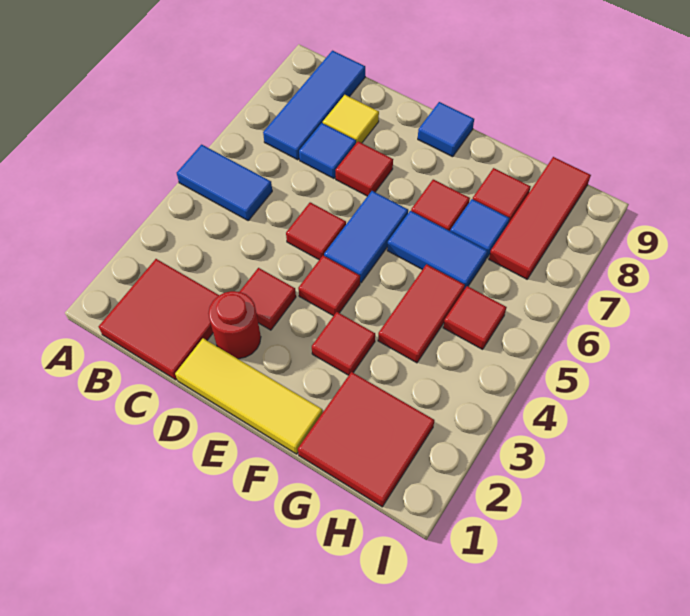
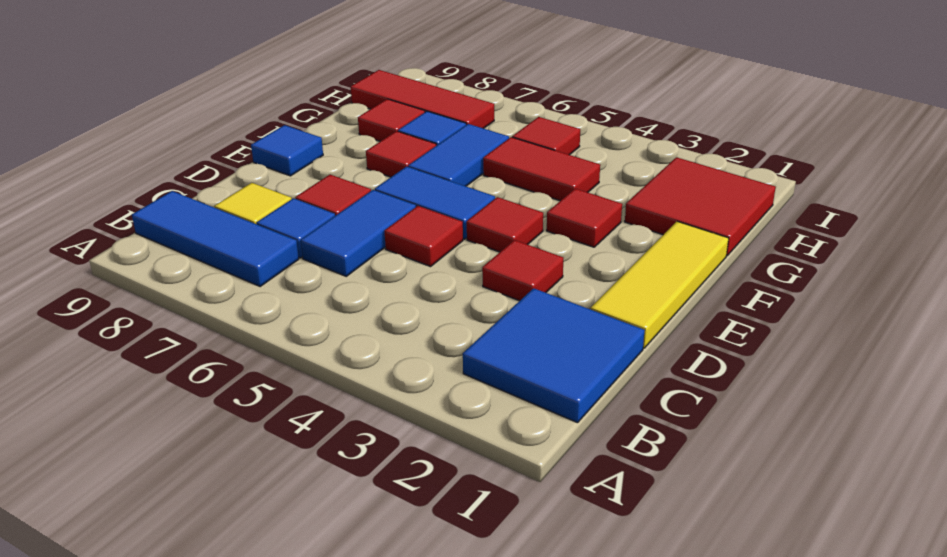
blue 1x2 tile [177,145,272,220] -> blue 1x2 tile moved to [301,190,416,276]
red 2x2 tile [98,259,219,380] -> blue 2x2 tile [463,288,645,423]
red 1x1 round brick [208,291,261,359] -> none

